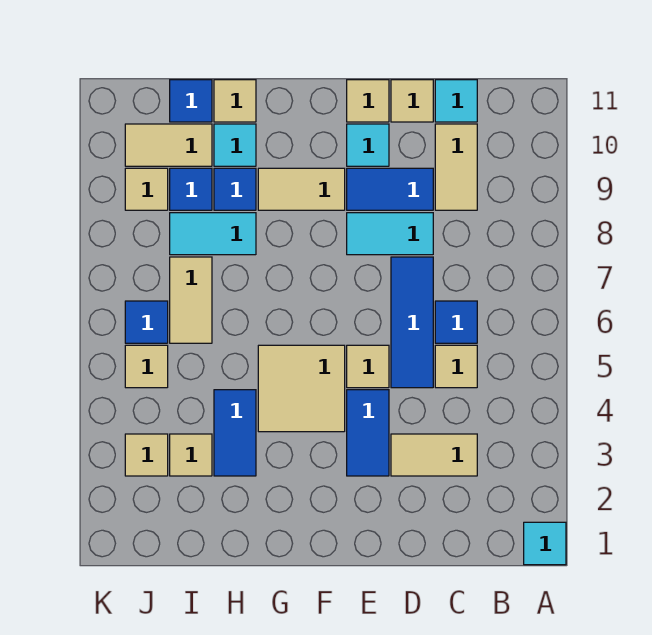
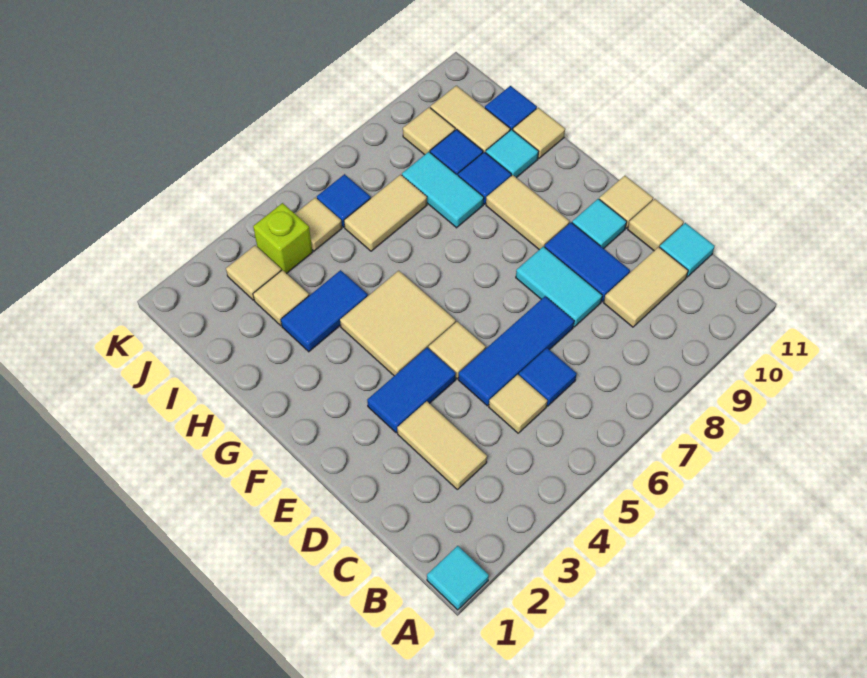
none -> lime 1x1 brick [253,203,312,274]

